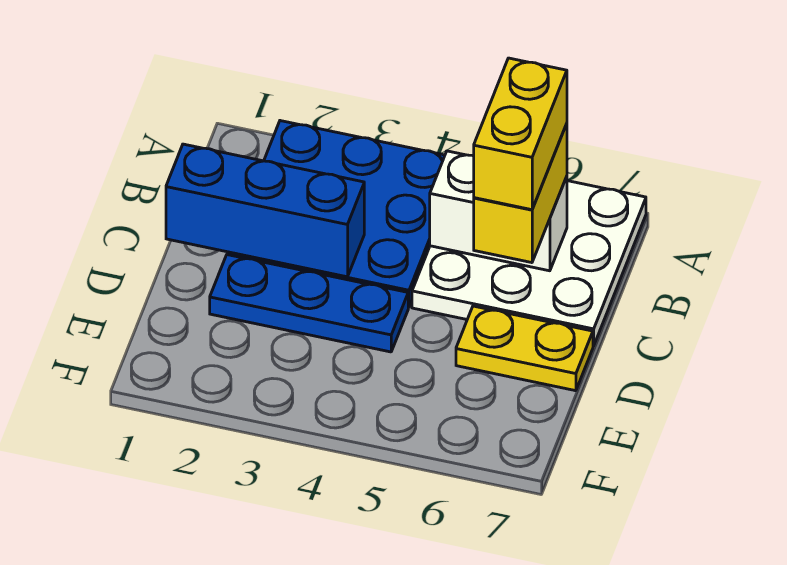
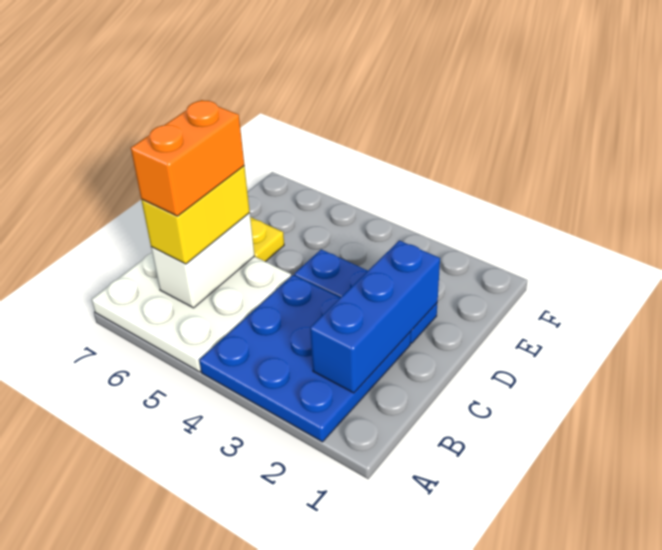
white 1x2 brick [430,151,567,271] -> white 1x2 brick turned to [151,213,255,308]
yellow 1x2 brick [474,58,567,210] -> orange 1x2 brick [131,100,244,216]
blue 1x3 brick [166,144,364,277] -> blue 1x3 brick turned to [310,240,440,393]

